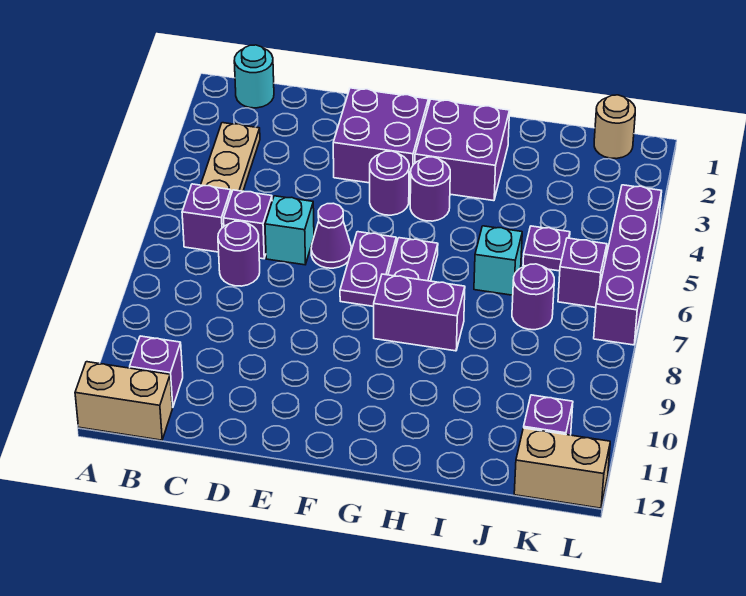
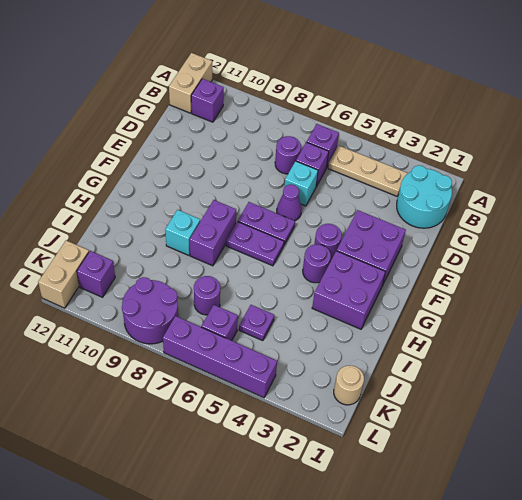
cyan 1x1 round brick [234,45,274,108] -> cyan 2x2 round brick [397,165,452,228]
cyan 1x1 brick [474,226,522,295] -> cyan 1x1 brick moved to [165,210,200,255]
none -> purple 2x2 round brick [122,277,178,344]

